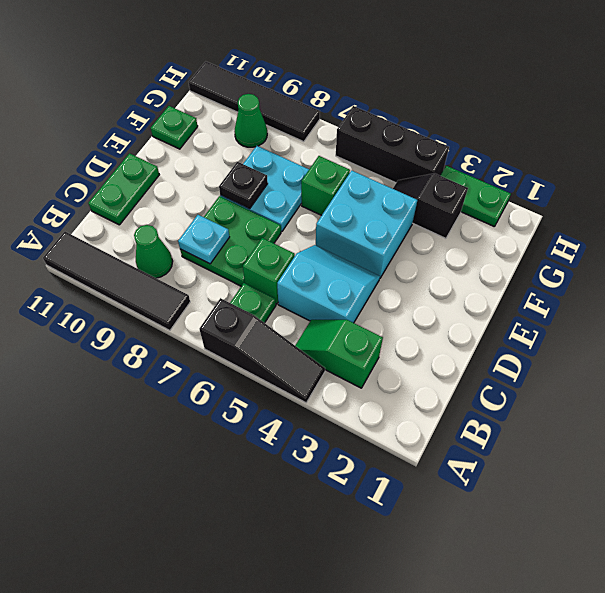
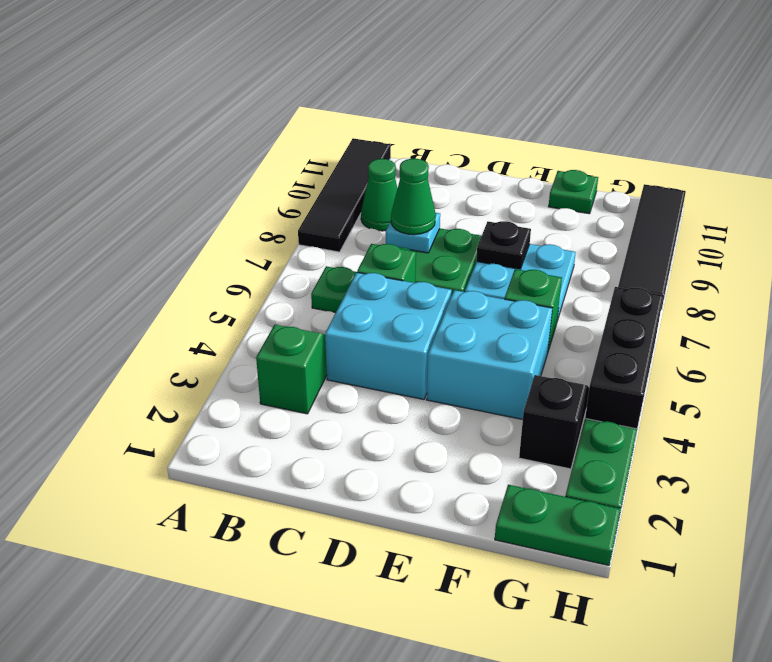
black 1x3 slope [199,298,325,403] -> none
cyan 2x2 slope [277,245,380,323] -> cyan 2x2 brick [325,273,452,399]
green 1x2 plate [88,153,159,225] -> green 1x2 plate moved to [495,485,620,565]
green 1x1 cone [234,94,267,147] -> green 1x1 cone moved to [391,159,436,235]

